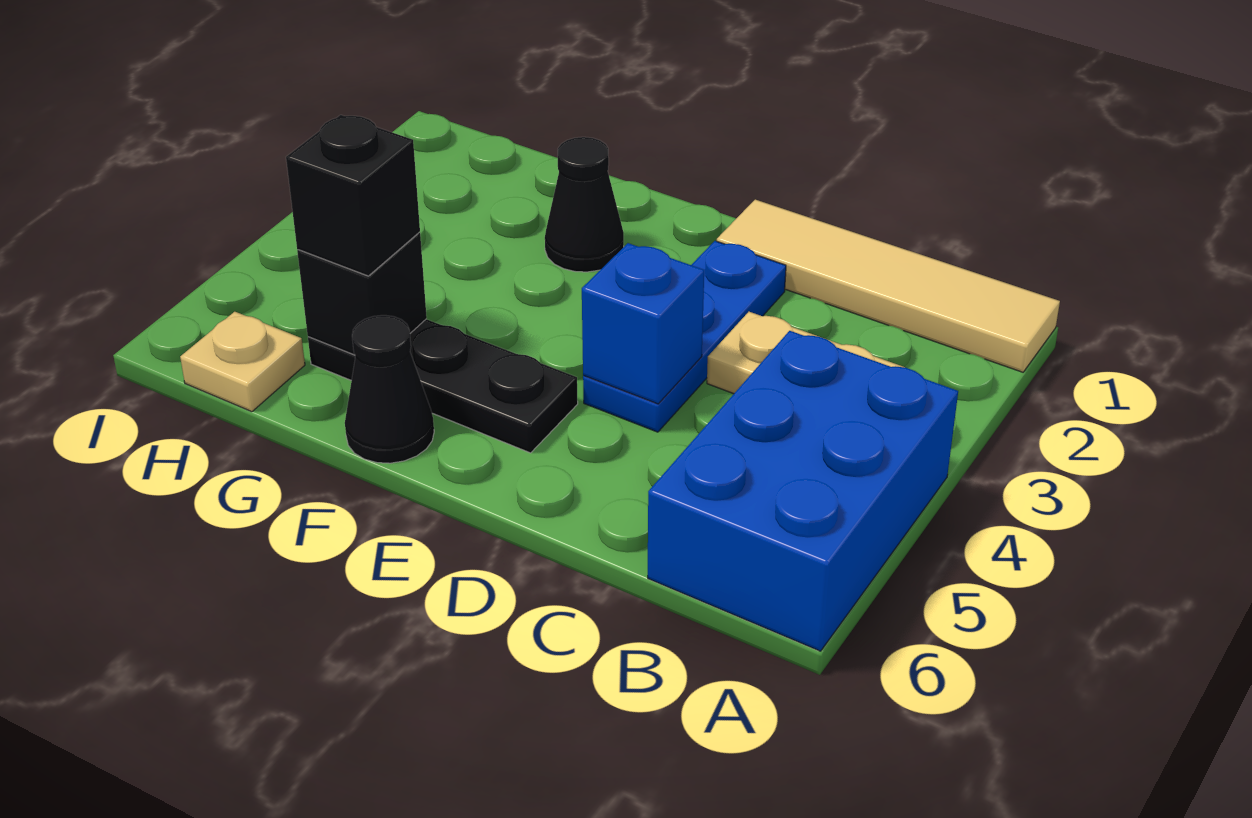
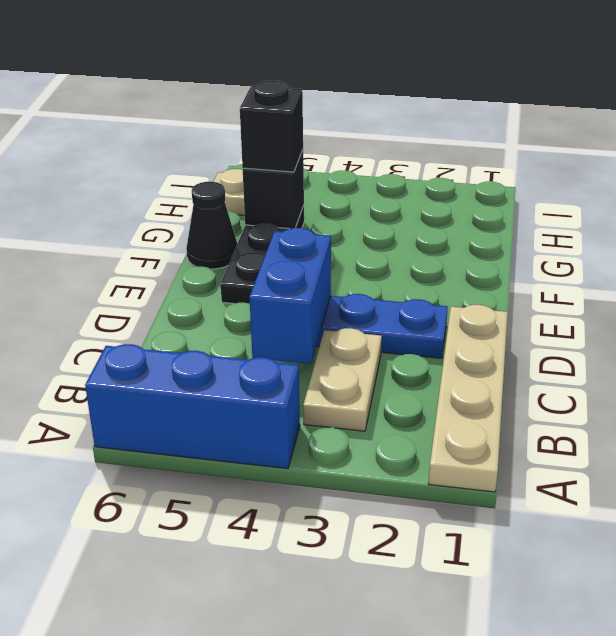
tan 1x4 tile [717,200,1060,372] -> tan 1x4 plate [429,305,508,492]
blue 2x3 brick [648,331,958,651] -> blue 1x3 brick [85,344,300,469]
blue 1x1 brick [582,243,704,404] -> blue 1x2 brick [250,228,331,364]
black 1x1 cone [545,137,624,272] -> none

